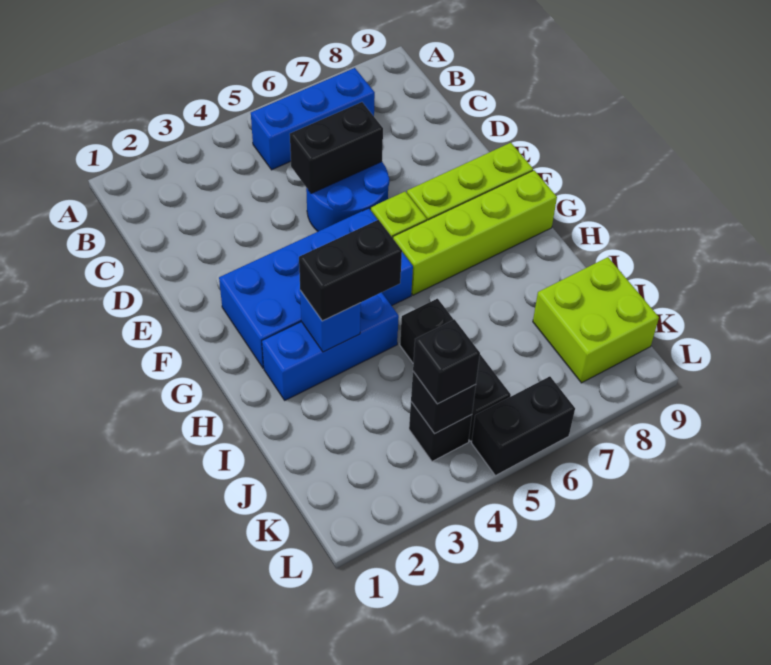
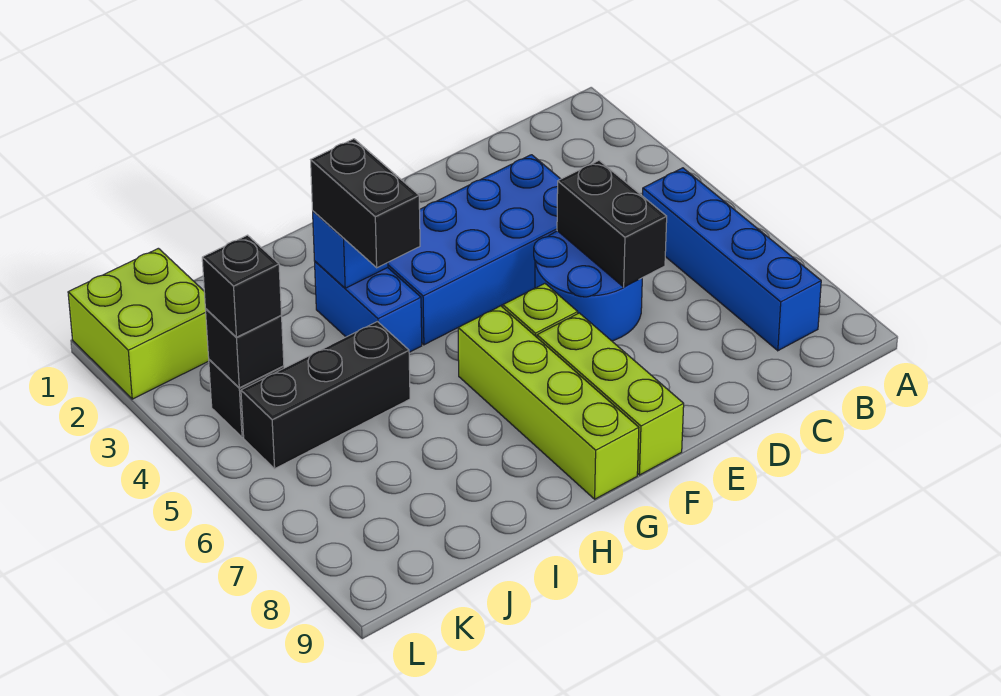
blue 1x3 brick [251,68,375,170] -> blue 1x4 brick [643,168,821,351]
blue 2x4 brick [219,208,413,368] -> blue 2x4 brick turned to [388,155,560,345]
blue 1x3 brick [262,292,399,400] -> blue 1x2 brick [315,262,422,352]
lime 2x2 brick [533,257,659,383] -> lime 2x2 brick moved to [68,248,209,399]
black 1x2 brick [472,376,575,476] -> none

